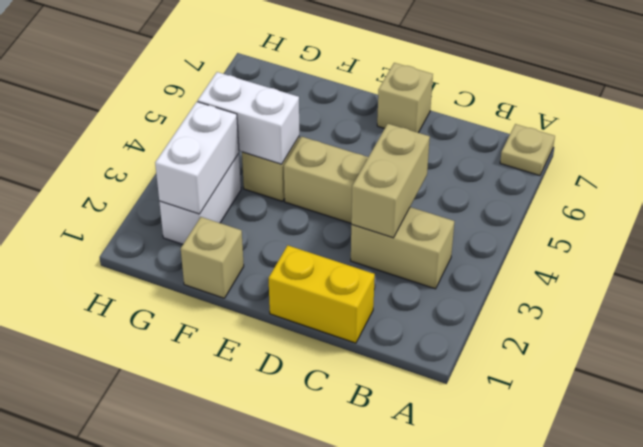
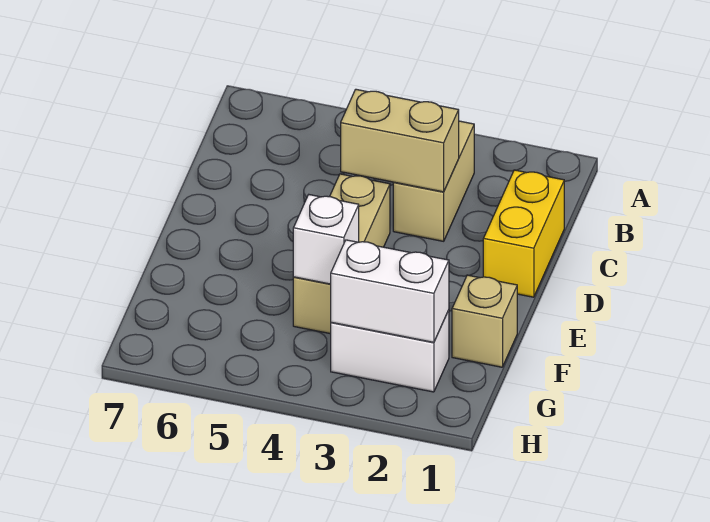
tan 1x1 plate [500,124,555,176] -> none
tan 1x1 brick [377,63,433,133] -> none
white 1x2 brick [198,72,299,164] -> white 1x1 brick [293,195,359,284]

